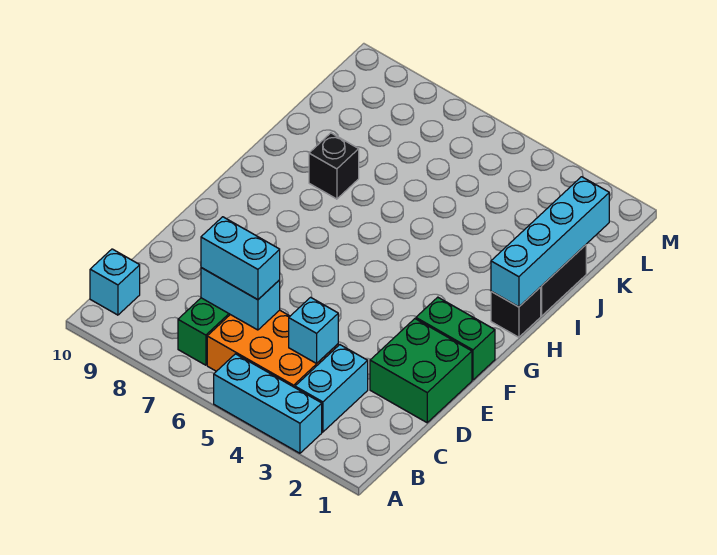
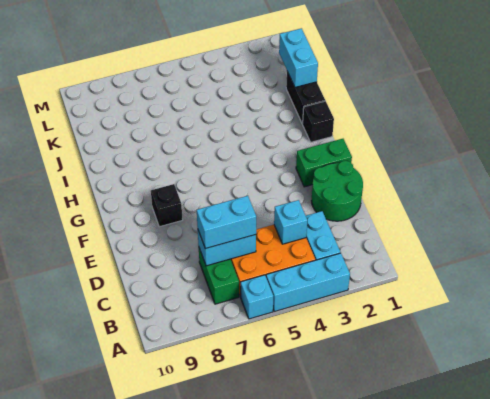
cyan 1x1 brick [90,249,140,315] -> cyan 1x1 brick moved to [241,275,273,319]
green 2x2 brick [370,319,472,423] -> green 2x2 round brick [312,161,363,221]
cyan 1x4 brick [491,177,609,307] -> cyan 1x2 brick [279,28,318,87]
black 1x1 brick [309,133,359,199] -> black 1x1 brick moved to [151,184,183,227]

